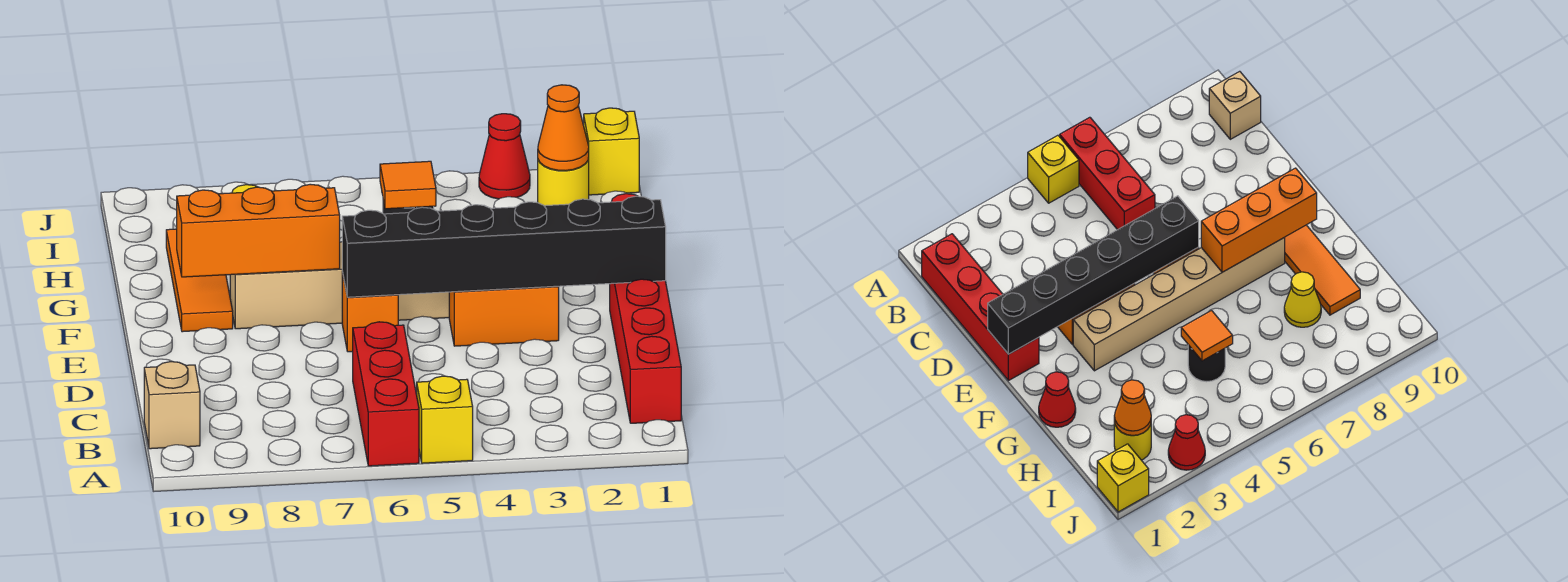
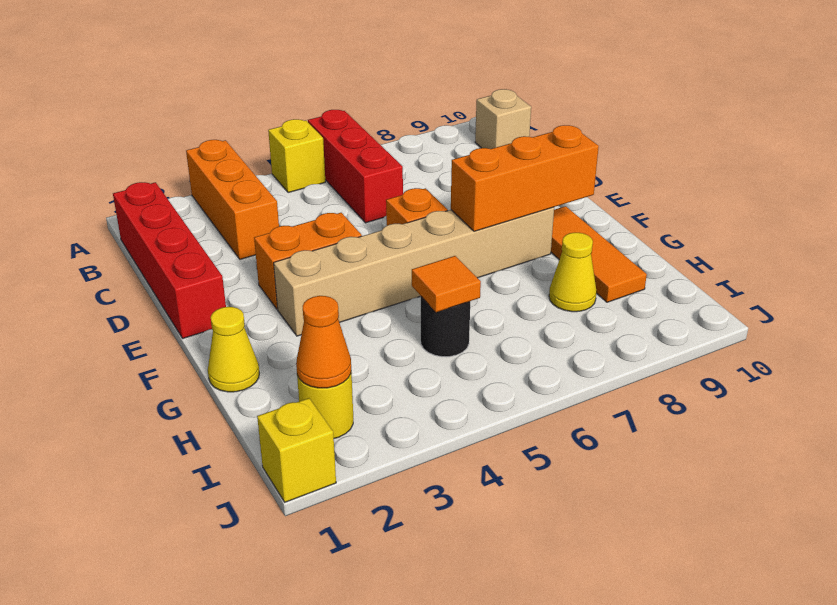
none -> orange 1x3 brick [186,140,279,259]
black 1x6 brick [342,196,666,297] -> none
red 1x1 cone [1039,372,1076,427] -> yellow 1x1 cone [208,307,259,392]
red 1x1 cone [479,114,530,199] -> none

